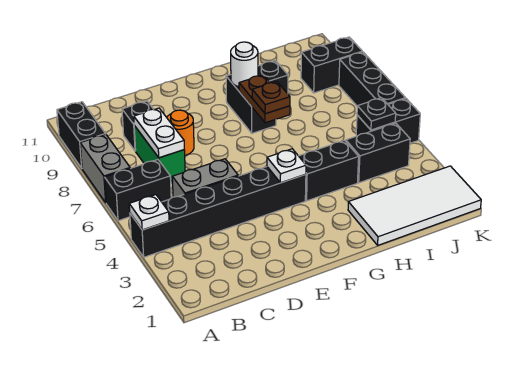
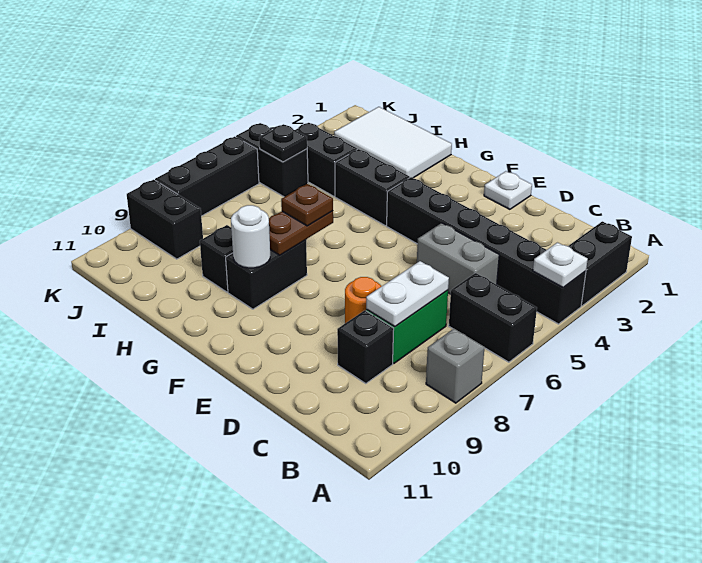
grey 1x2 brick [80,134,130,203] -> grey 1x1 brick [426,329,485,403]
black 1x2 brick [57,102,105,168] -> black 1x2 brick moved to [568,221,632,306]
white 1x1 plate [267,149,306,183] -> white 1x1 plate moved to [484,171,532,209]
white 2x4 tile [348,166,481,245] -> white 2x3 tile [334,107,452,178]

